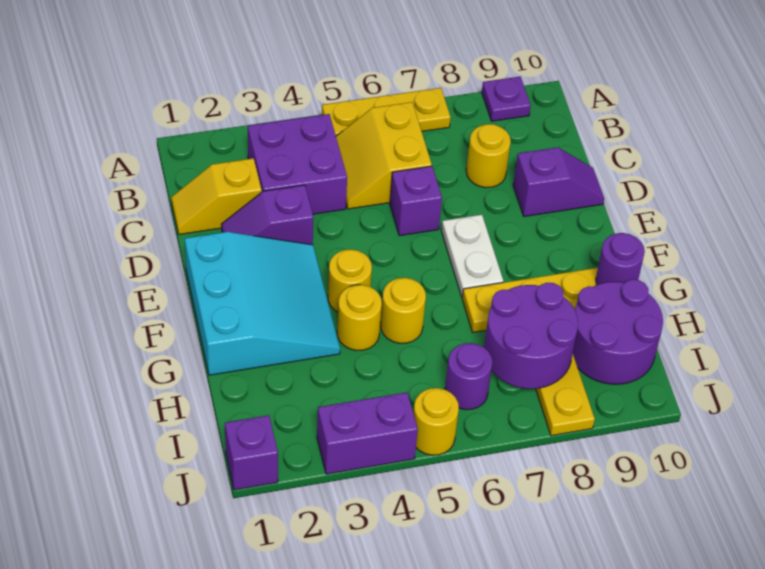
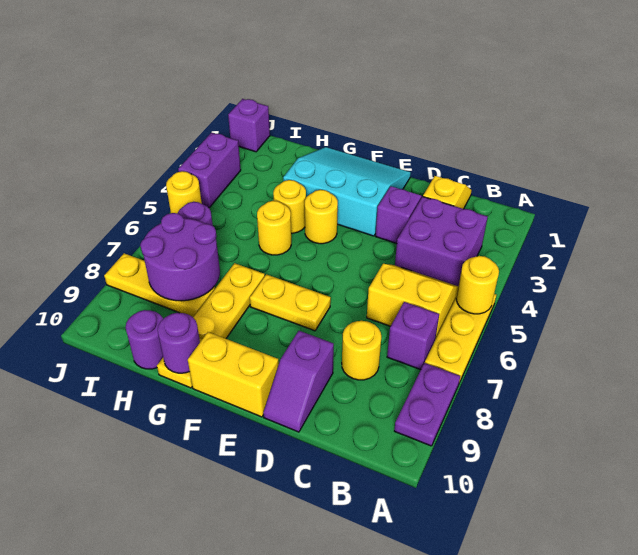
none -> yellow 1x1 round brick [456,256,499,314]
purple 1x1 plate [482,77,531,121] -> purple 1x2 plate [394,363,460,446]
purple 1x1 brick [390,166,442,236] -> purple 1x1 brick moved to [387,302,439,370]
cyan 3x3 slope [185,232,340,375] -> cyan 3x3 slope turned to [283,147,411,236]
white 1x2 plate [441,215,503,297] -> yellow 1x2 plate [250,274,331,331]
none -> yellow 1x2 brick [188,332,279,417]
purple 2x2 round brick [573,280,663,384] -> purple 1x1 round brick [126,310,163,369]

